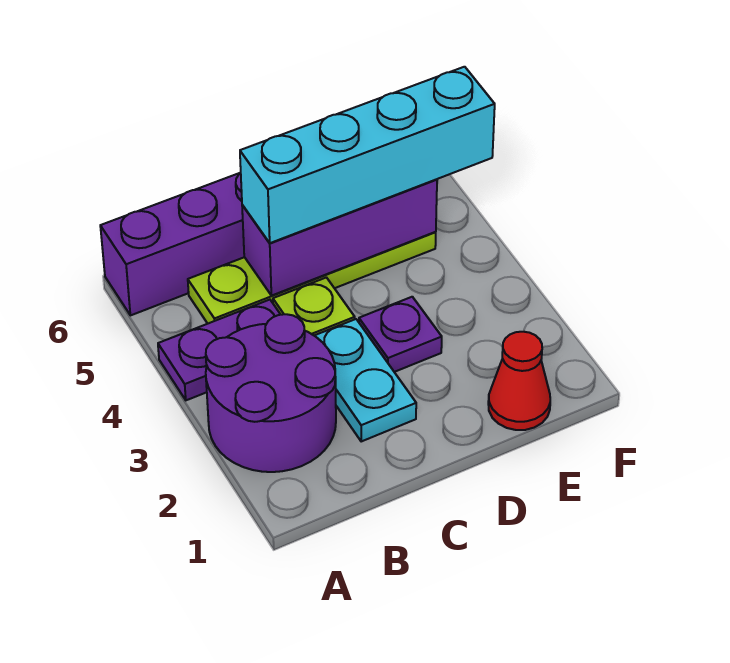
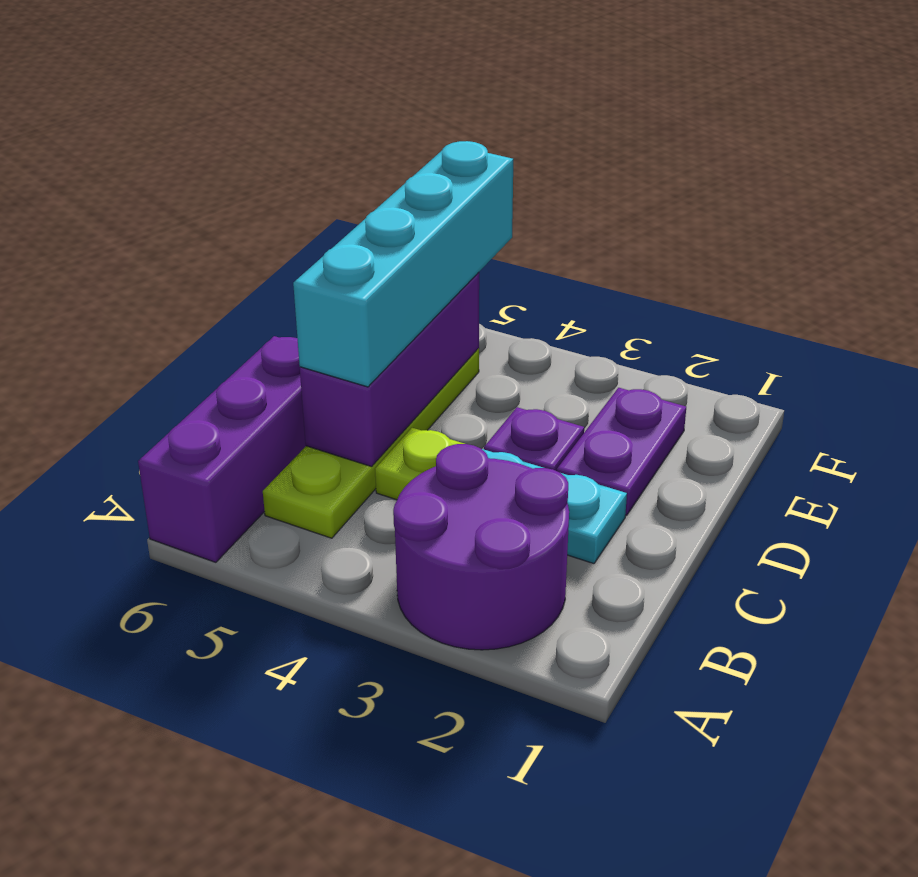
purple 1x2 plate [158,300,281,400] -> purple 1x2 plate moved to [557,388,686,515]
red 1x1 cone [488,332,550,430] -> none

